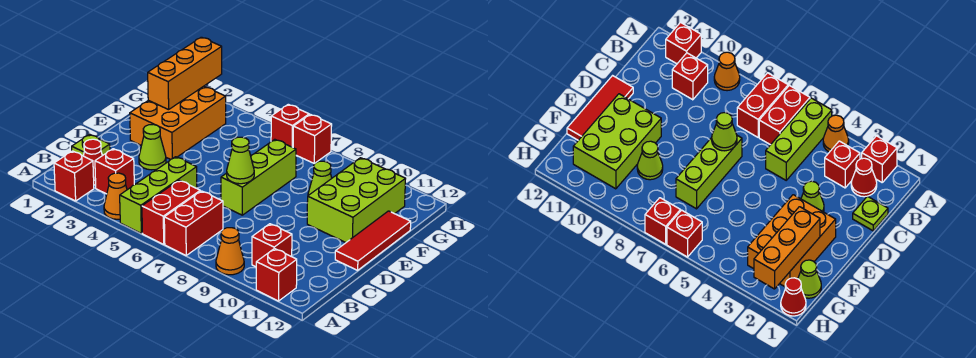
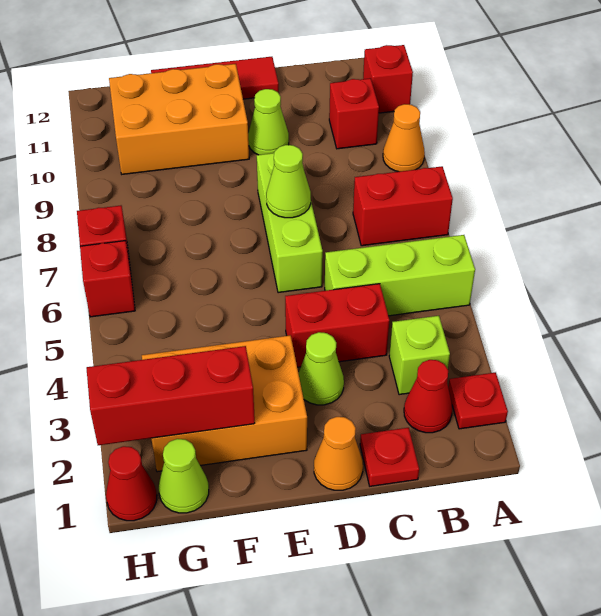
red 1x1 brick [54,151,94,201] -> red 1x1 plate [448,372,508,429]
orange 1x1 cone [104,173,127,219] -> orange 1x1 cone moved to [314,417,363,490]
red 1x2 brick [142,180,200,244] -> red 1x2 brick moved to [285,284,389,367]
red 1x1 brick [95,149,134,194] -> lime 1x1 brick [389,316,450,395]
lime 1x1 plate [72,134,110,156] -> red 1x1 plate [360,428,419,486]
lime 1x3 brick [221,139,296,215] -> lime 1x3 brick turned to [257,153,323,293]
lime 2x3 brick [307,158,405,242] -> orange 2x3 brick [109,64,249,174]
orange 1x3 brick [148,37,222,110] -> red 1x3 brick [86,346,255,445]
lime 1x1 cone [308,161,332,195] -> lime 1x1 cone moved to [248,89,289,155]

